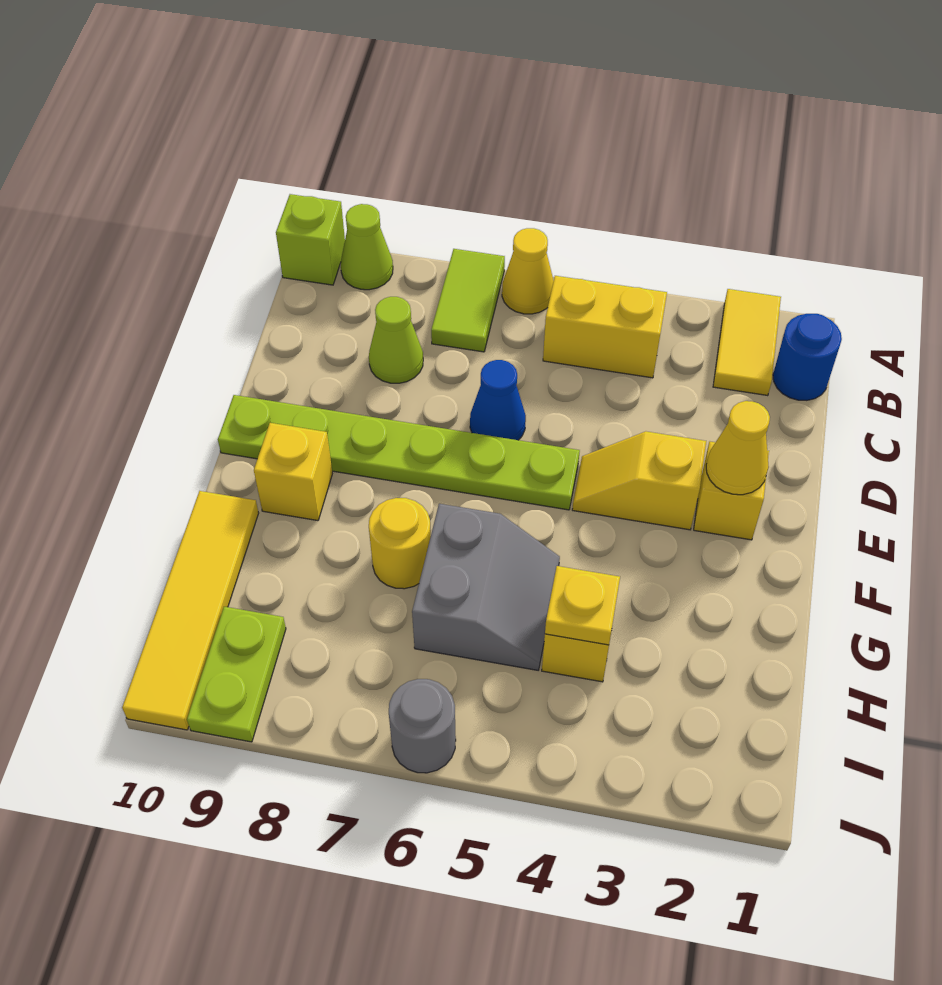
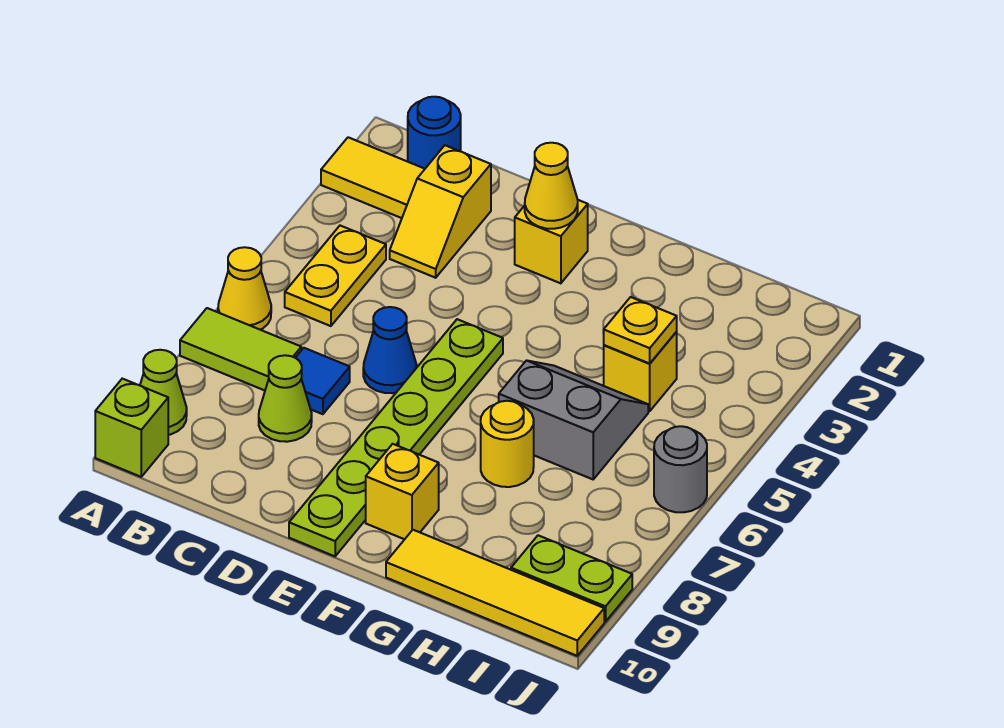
yellow 1x2 brick [543,276,667,378] -> yellow 1x2 plate [285,226,386,326]
none -> blue 1x1 tile [296,348,350,414]
yellow 1x2 slope [572,431,706,530] -> yellow 1x2 slope moved to [390,145,491,278]

